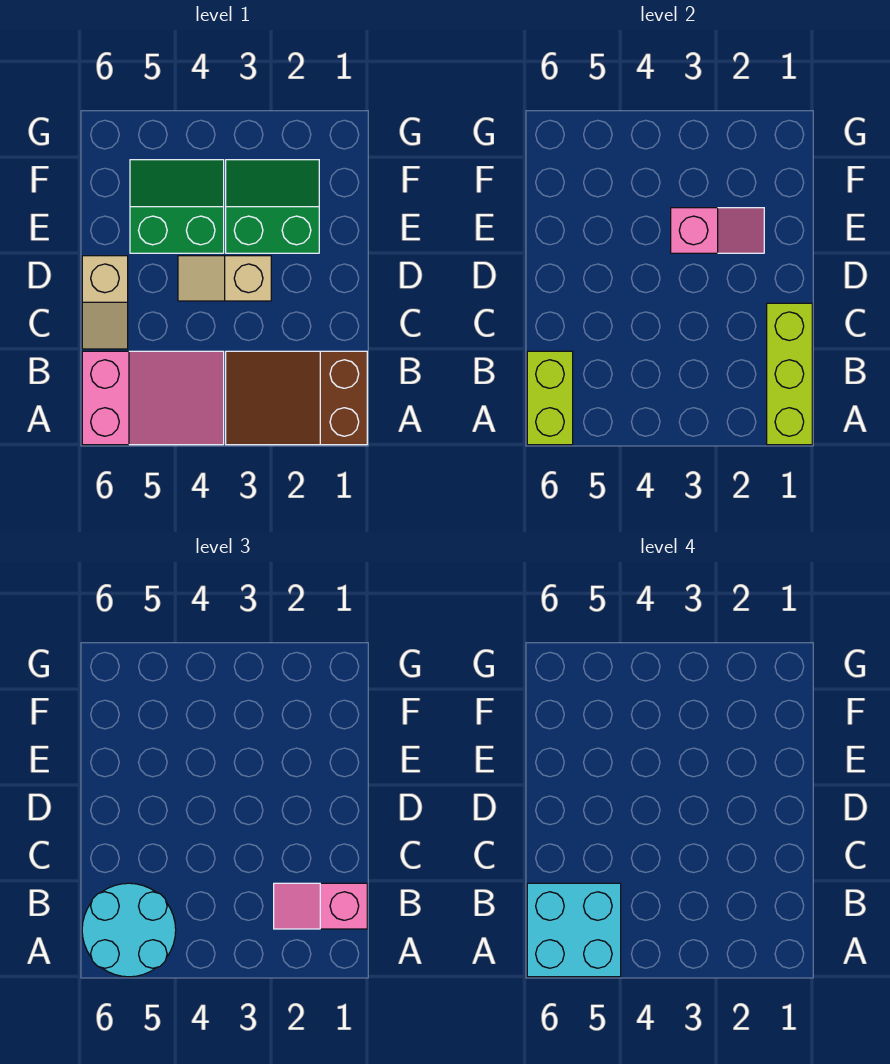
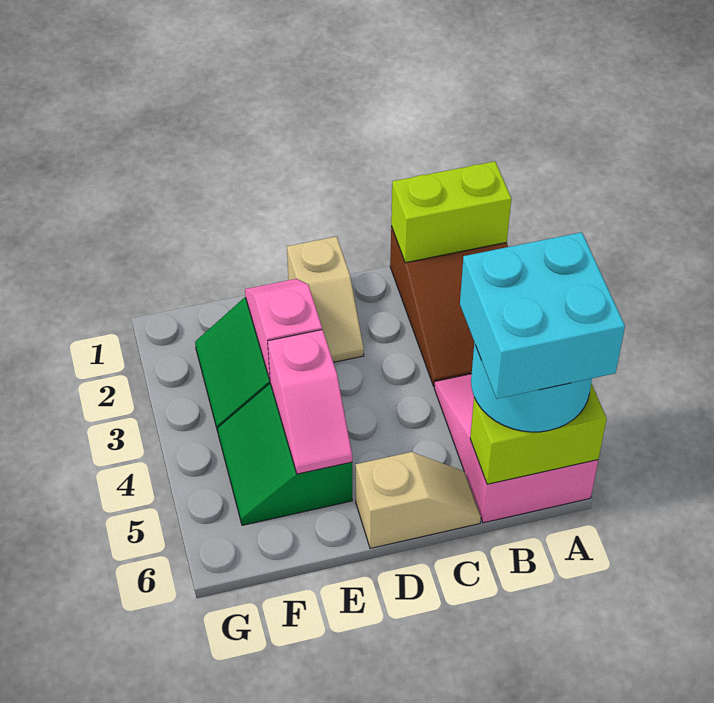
lime 1x3 brick [767,303,812,445] -> lime 1x2 brick [391,161,511,263]
pink 1x2 slope [274,883,367,929] -> pink 1x2 slope moved to [268,330,352,474]
tan 1x2 slope [178,256,271,301] -> tan 1x2 slope moved to [287,236,364,362]

